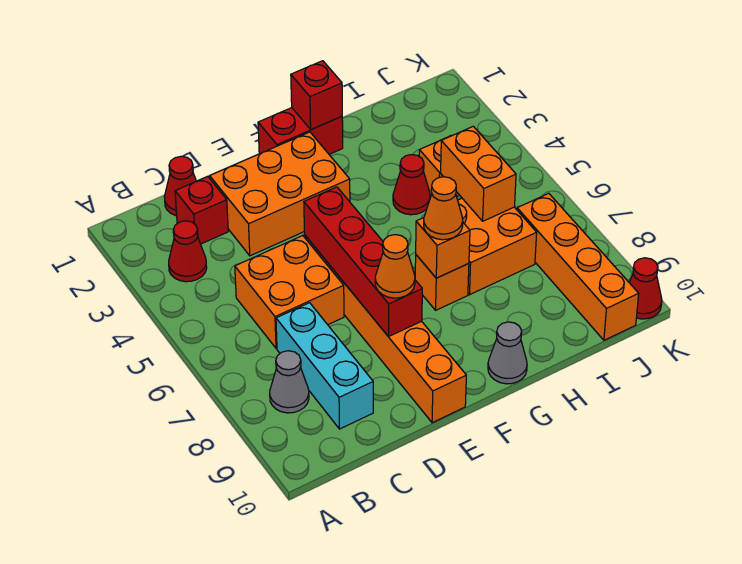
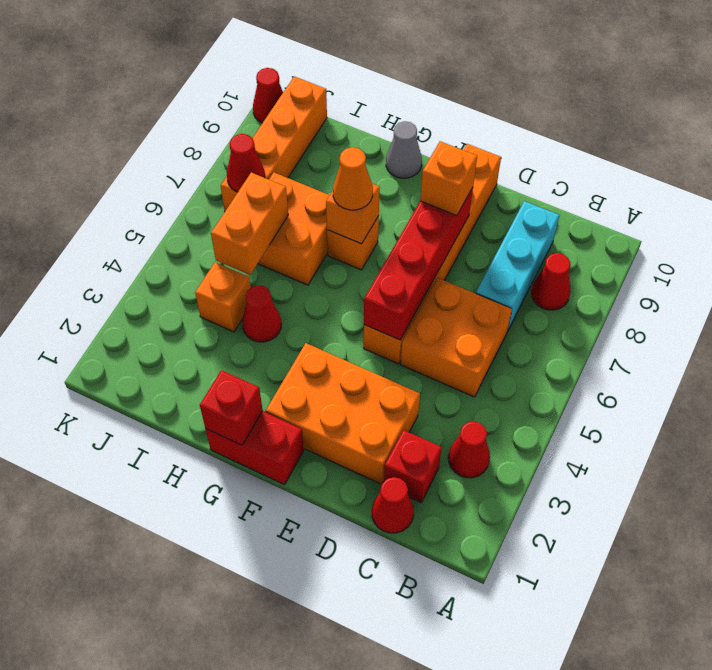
grey 1x1 cone [270,351,309,413] -> red 1x1 cone [531,253,571,310]
orange 1x1 cone [375,235,415,298] -> orange 1x1 brick [420,141,477,216]
none -> red 1x1 cone [227,134,265,192]

